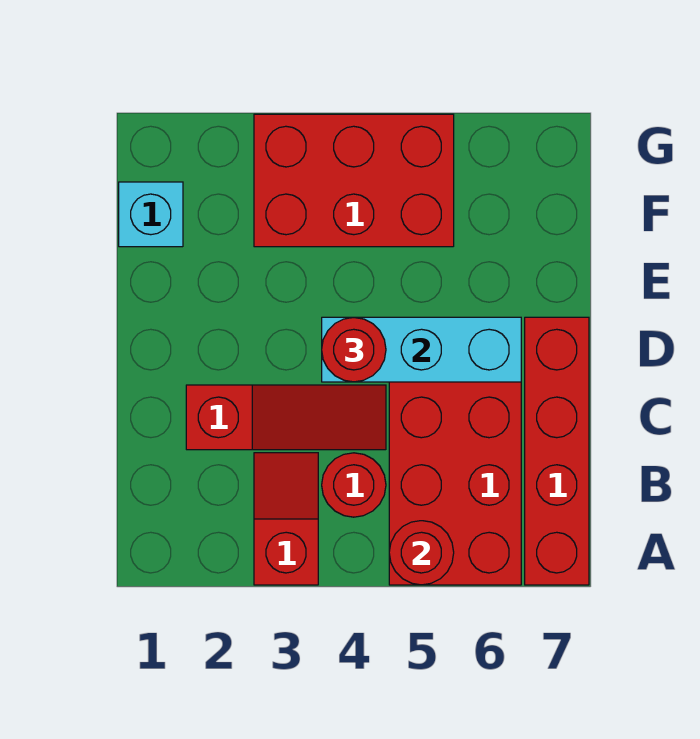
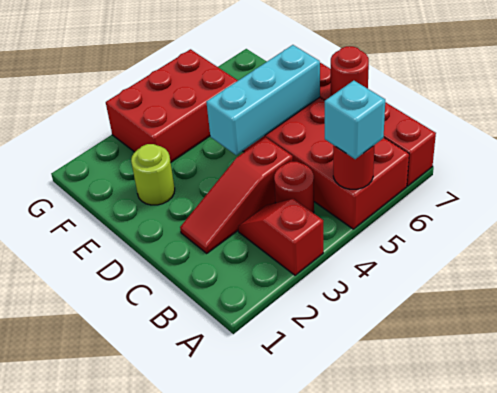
red 1x3 slope [186,385,386,450] -> red 1x3 slope turned to [180,137,293,253]
red 1x1 round brick [322,317,386,382] -> red 1x1 round brick moved to [331,46,369,96]
none -> lime 1x1 round brick [131,144,175,205]
cyan 1x1 brick [119,182,183,247] -> cyan 1x1 brick moved to [325,81,385,159]

